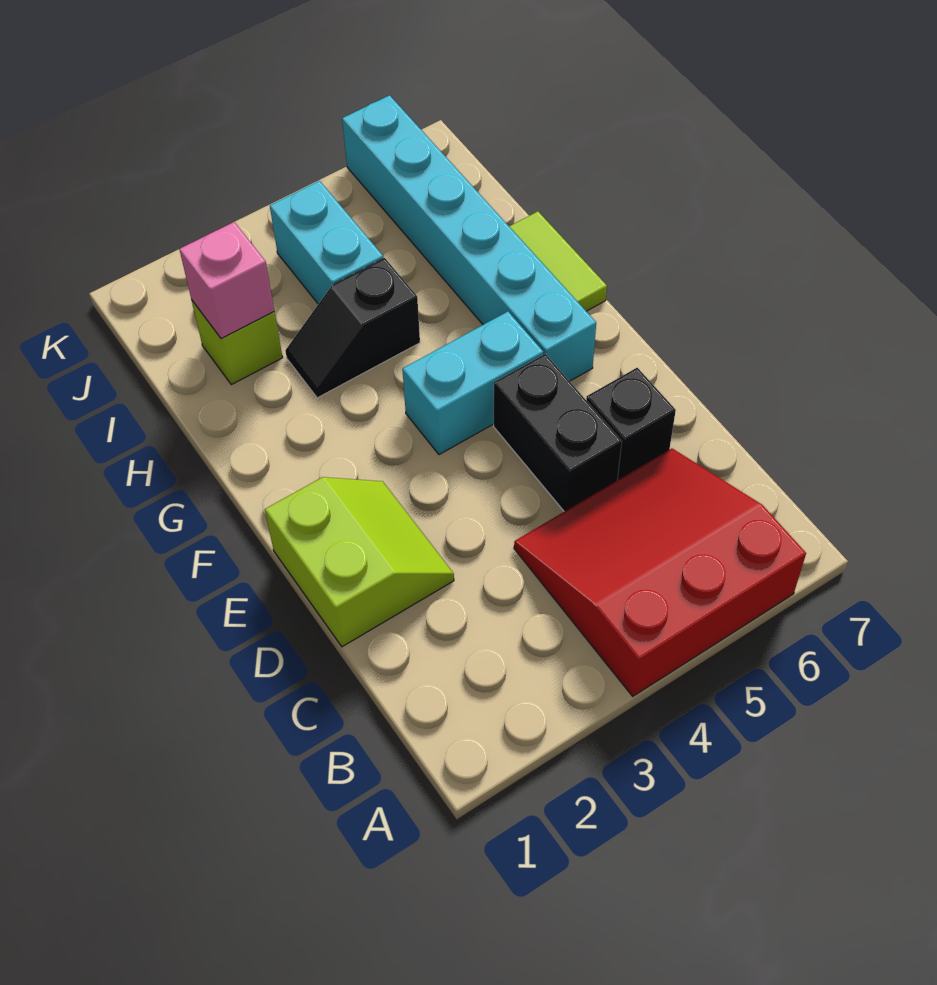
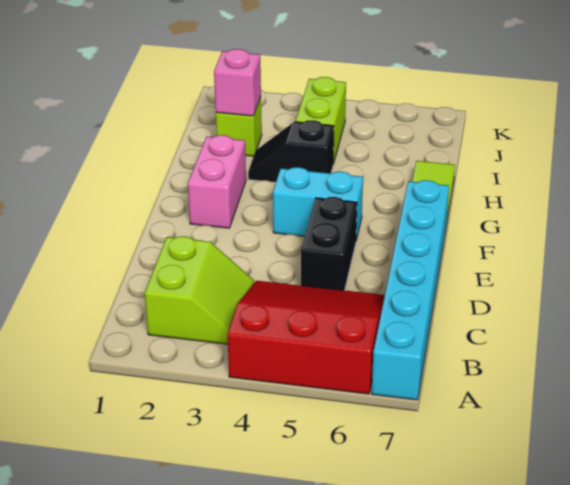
lime 2x2 slope [265,477,454,647] -> lime 2x2 slope moved to [145,236,254,344]
black 1x1 brick [586,368,676,480] -> none
none -> pink 1x2 brick [188,135,246,228]
cyan 1x6 brick [342,95,596,381] -> cyan 1x6 brick moved to [372,180,449,400]
cyan 1x2 brick [270,181,383,304] -> lime 1x2 brick [296,77,346,163]

